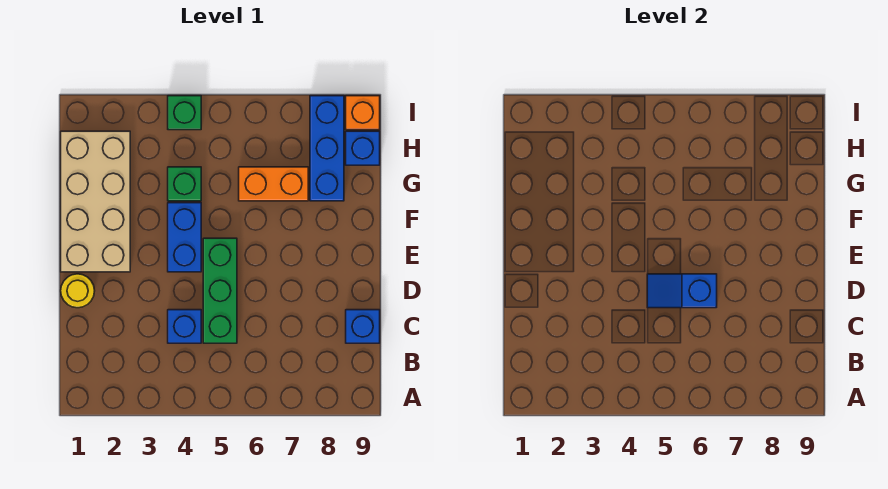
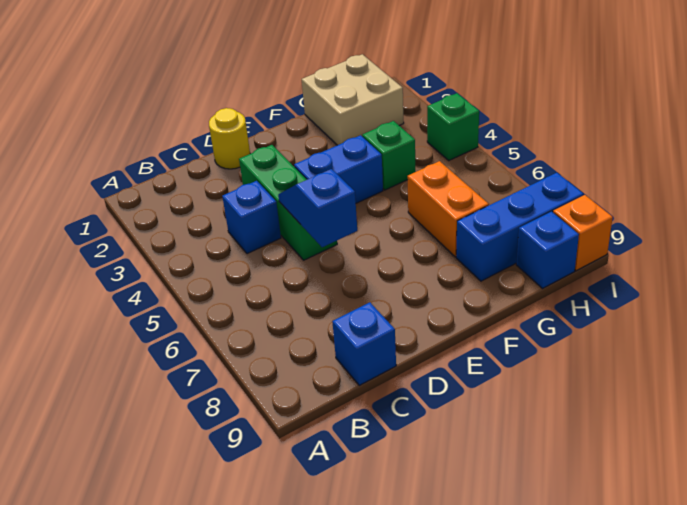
green 1x3 brick [203,238,237,343] -> green 1x3 brick turned to [239,145,337,260]
tan 2x4 brick [61,131,130,272] -> tan 2x2 brick [302,54,404,145]

